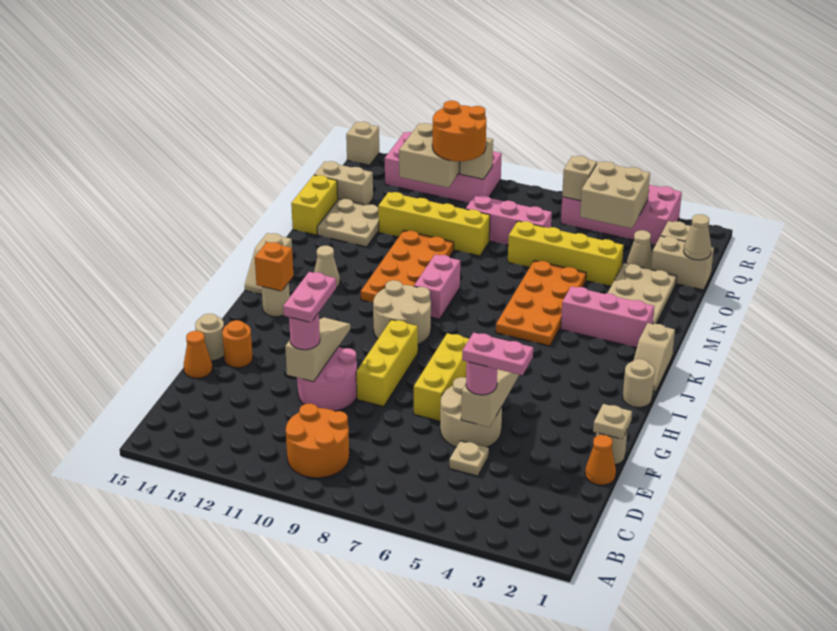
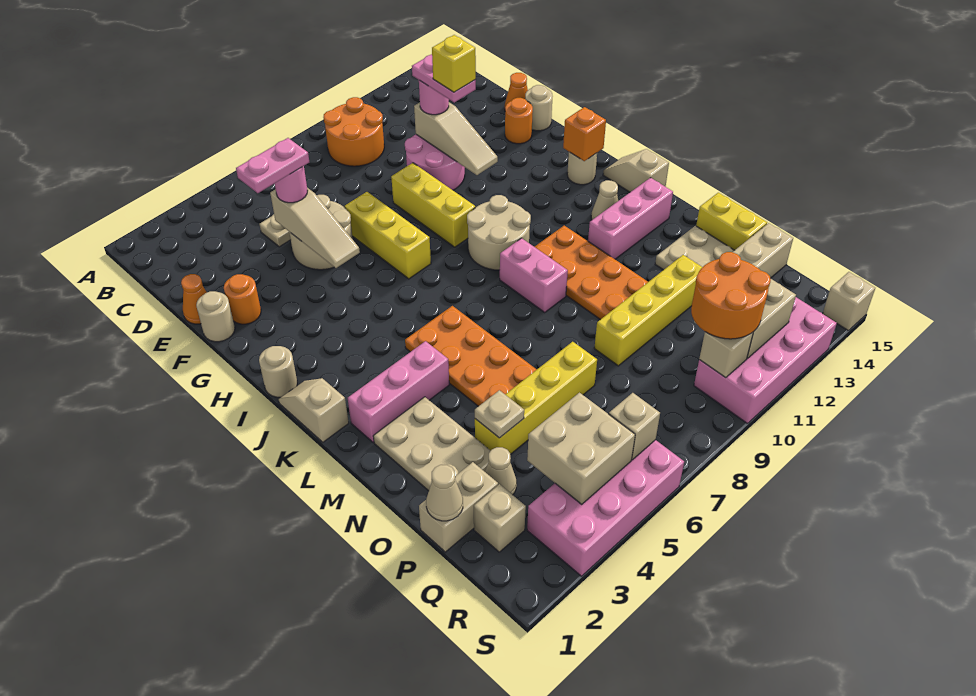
tan 1x1 plate [593,404,632,439] -> tan 1x1 plate moved to [475,390,524,438]
none -> orange 1x1 round brick [224,274,261,324]
none -> yellow 1x1 brick [432,35,476,92]
pink 1x3 brick [466,195,552,245] -> pink 1x3 brick moved to [588,178,673,259]

